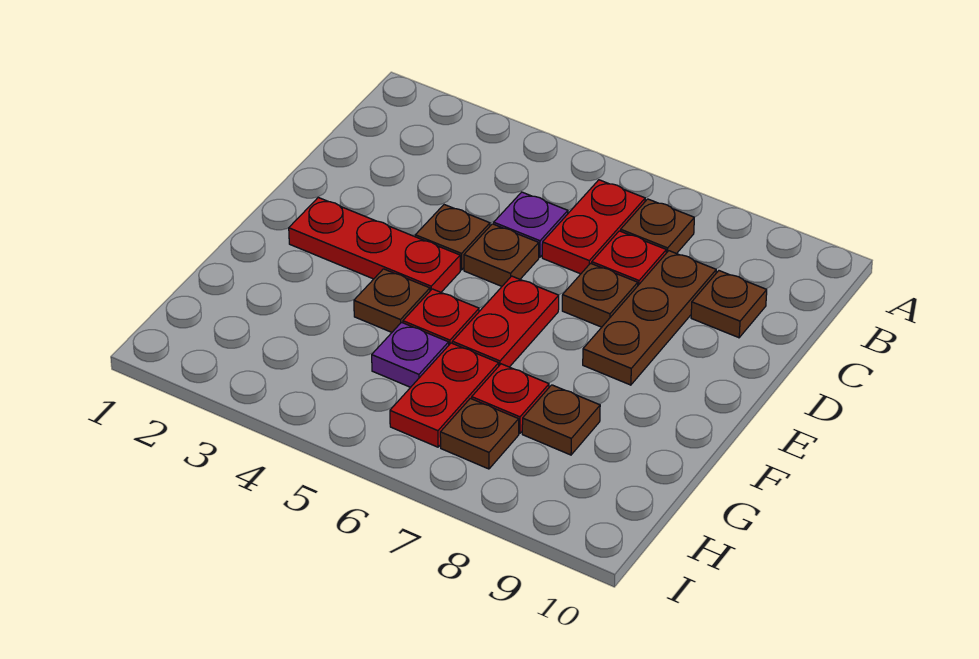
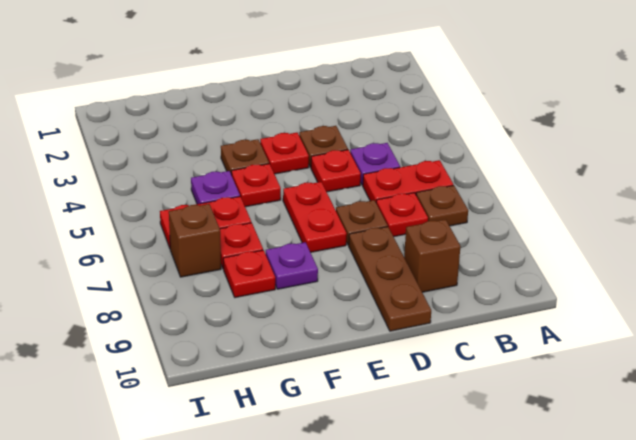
brown 1x3 plate [583,251,716,385] -> brown 1x3 plate turned to [349,227,431,331]
brown 1x1 plate [691,271,767,338] -> brown 1x1 brick [404,219,461,292]
brown 1x1 plate [464,224,539,286] -> red 1x1 plate [311,150,361,192]
red 1x3 plate [289,198,460,292] -> red 1x1 plate [260,133,309,174]
red 1x2 plate [452,276,559,367] -> red 1x2 plate turned to [283,182,347,252]
none -> purple 1x1 plate [266,242,318,289]
brown 1x1 plate [522,385,600,455] -> red 1x1 plate [223,250,275,298]
brown 1x1 plate [440,398,519,469] -> brown 1x1 brick [169,204,221,277]

